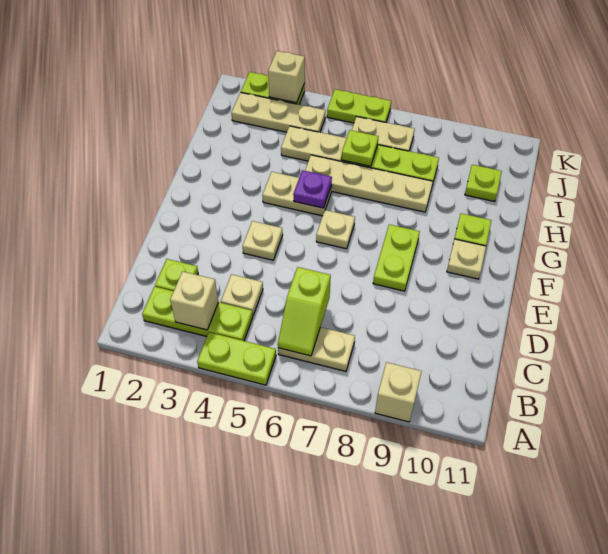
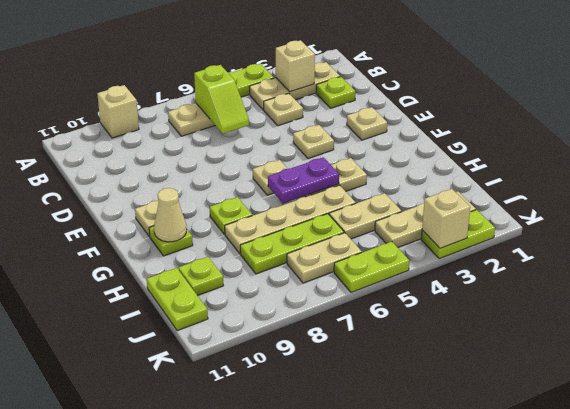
lime 1x3 plate [142,287,253,341] -> tan 1x3 plate [249,62,340,110]
lime 1x2 slope [278,267,331,356] -> lime 1x2 slope turned to [194,65,249,134]
none -> tan 1x1 plate [347,107,387,140]
lime 1x2 plate [373,224,420,291] -> lime 1x2 plate moved to [147,268,208,331]
purple 1x1 plate [293,170,332,208] -> purple 1x2 plate [268,157,339,203]
none -> tan 1x1 cone [154,188,186,242]
lime 1x1 plate [342,130,379,166] -> lime 1x1 plate moved to [210,197,252,234]

